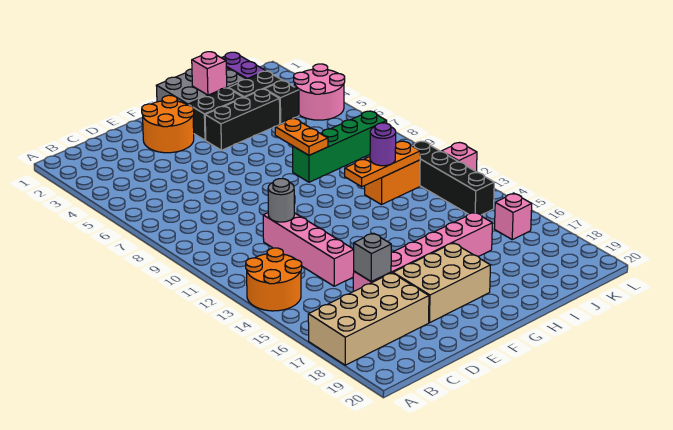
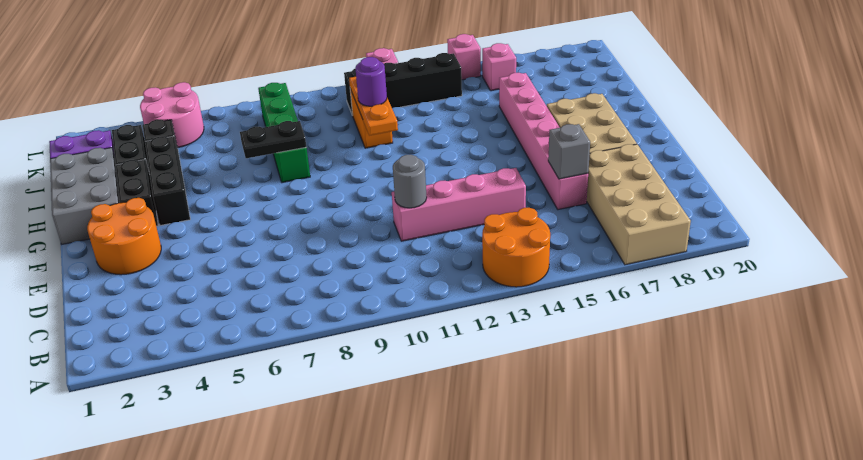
pink 1x1 brick [192,52,227,95] -> pink 1x1 brick moved to [447,34,481,80]
orange 1x2 plate [275,119,328,155] -> black 1x2 plate [240,121,306,158]

